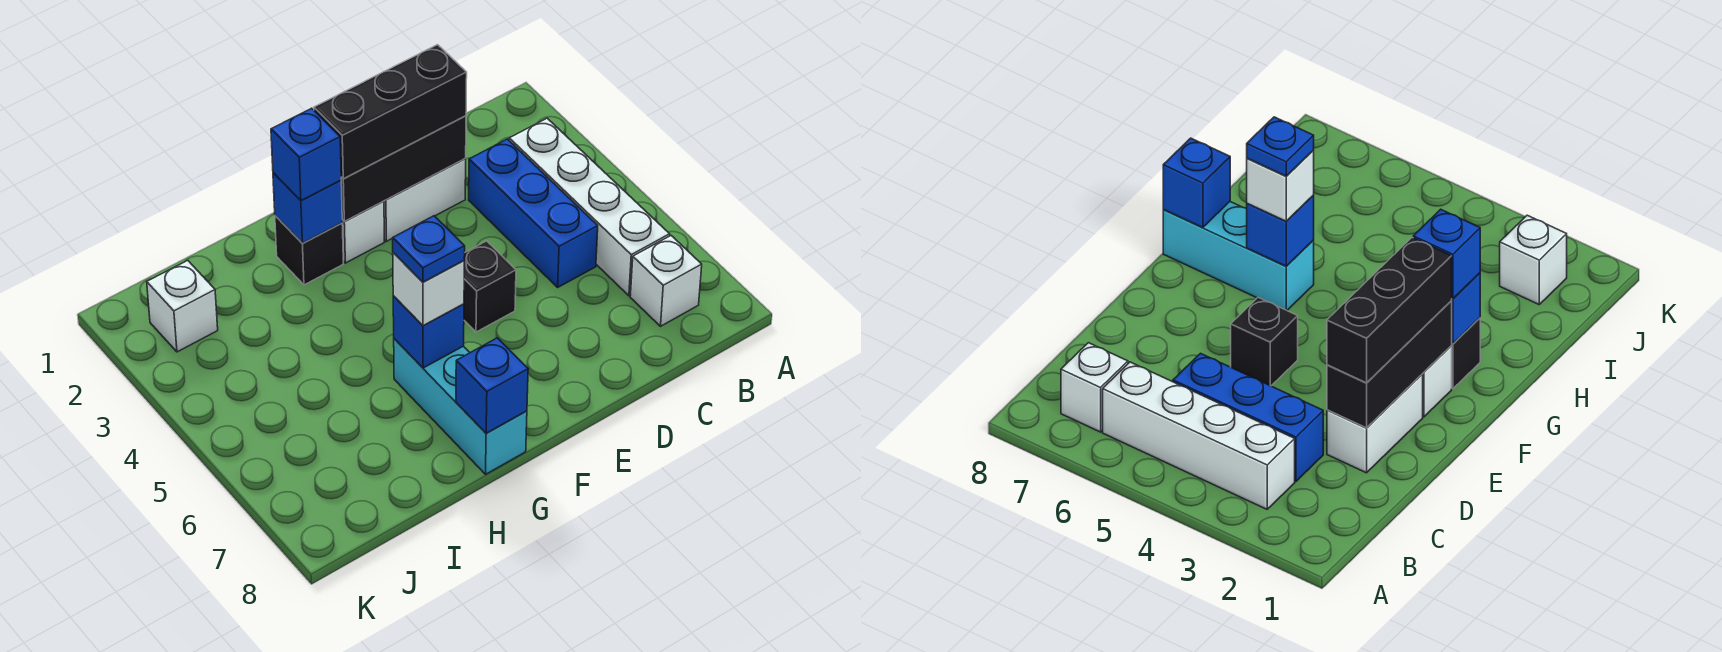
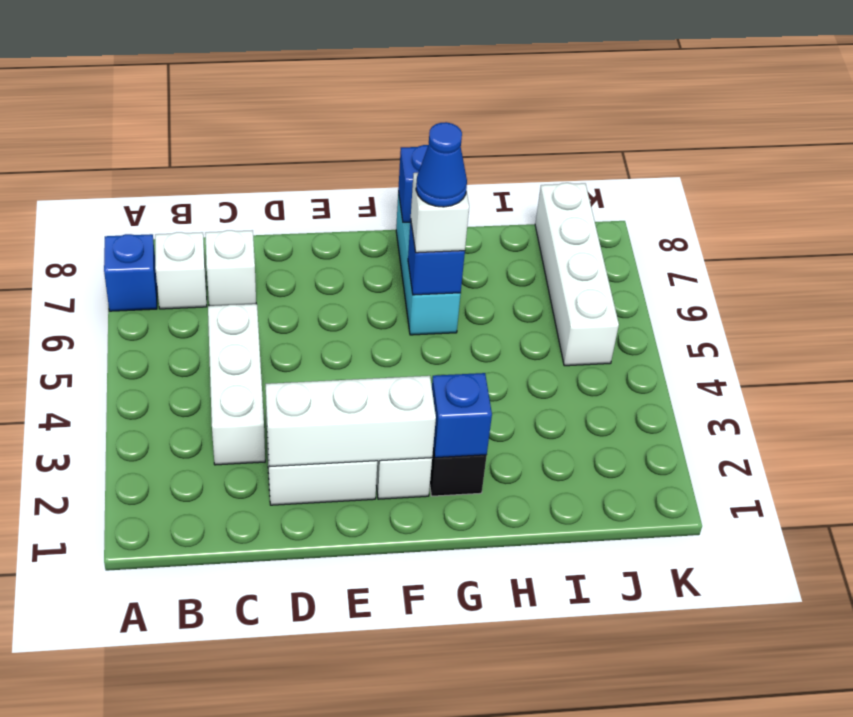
white 1x4 brick [509,118,670,296] -> white 1x4 brick moved to [535,183,619,366]
blue 1x3 brick [469,139,598,287] -> white 1x3 brick [208,304,265,465]
black 1x3 brick [341,116,466,222] -> white 1x3 brick [266,376,436,467]
black 1x3 brick [314,45,467,179] -> none
black 1x1 brick [464,241,516,332] -> none
blue 1x1 brick [271,108,341,201] -> blue 1x1 brick moved to [104,234,157,311]
blue 1x1 plate [393,216,465,282] -> blue 1x1 cone [416,122,467,207]
white 1x1 brick [147,260,218,352] -> white 1x1 brick moved to [205,230,256,306]

